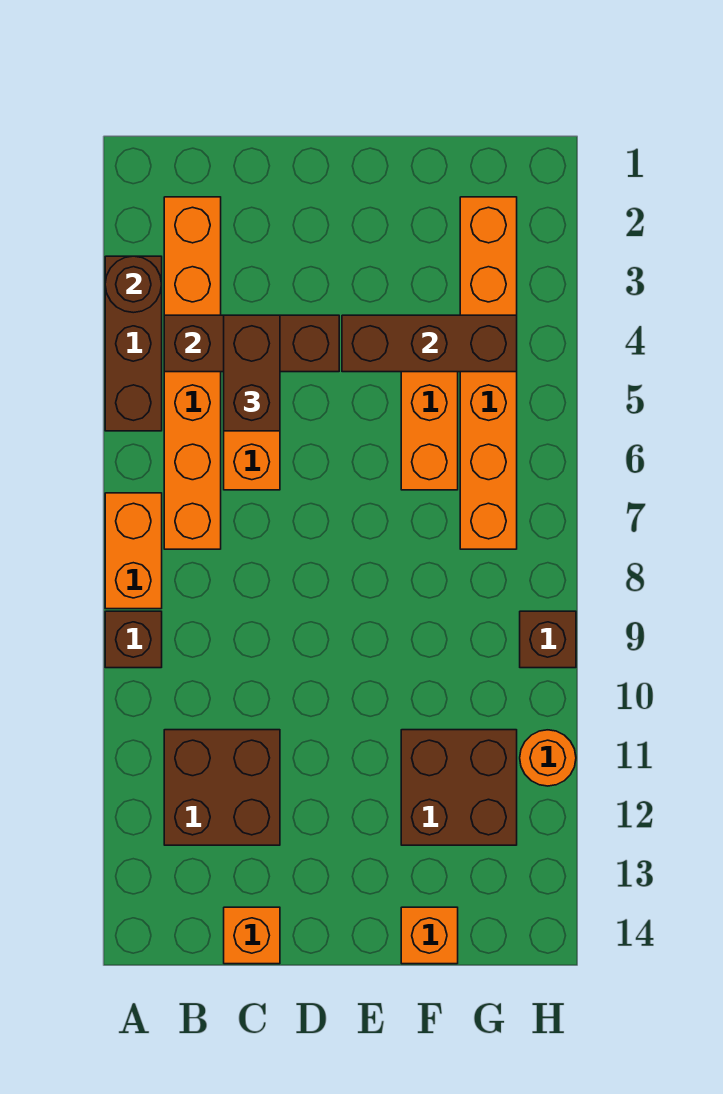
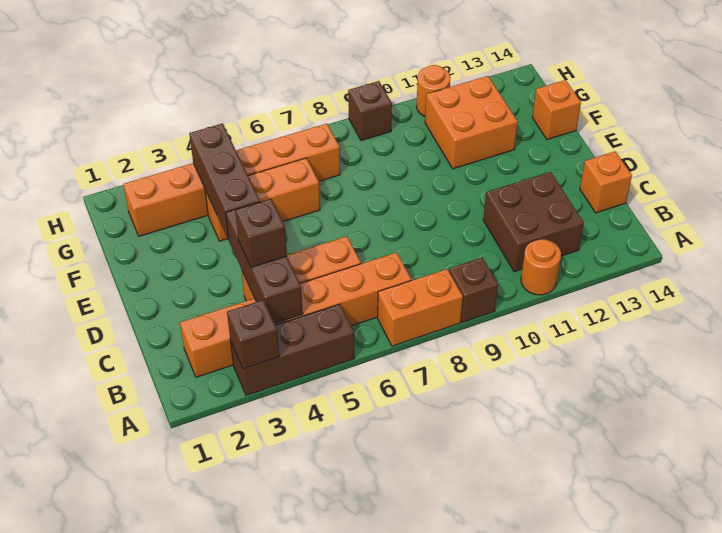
brown 1x1 round brick [105,256,162,313] -> brown 1x1 brick [227,300,279,369]
none -> orange 1x1 round brick [521,239,561,295]
brown 1x2 brick [224,315,280,431] -> brown 1x1 brick [235,199,287,267]
brown 2x2 brick [401,730,517,845] -> orange 2x2 brick [425,76,518,169]

